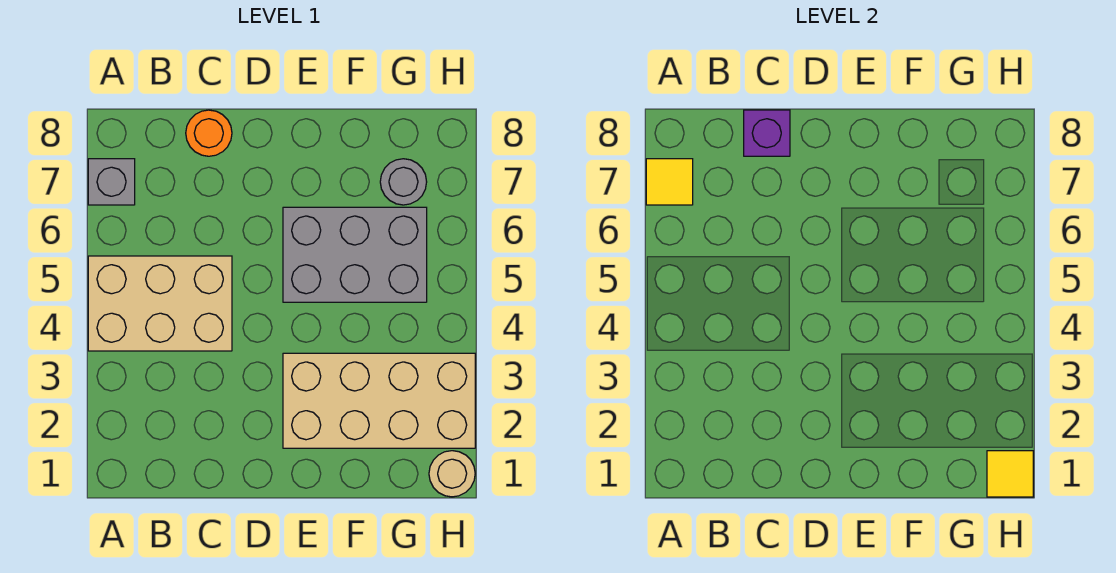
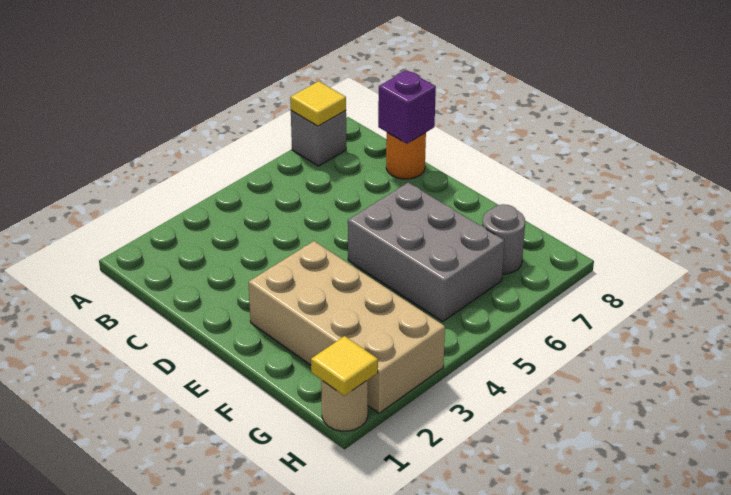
tan 2x3 brick [88,256,232,351] -> none

